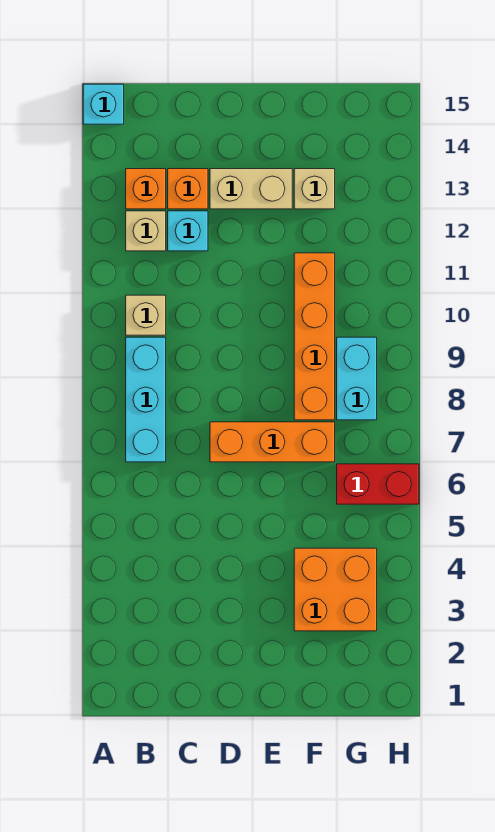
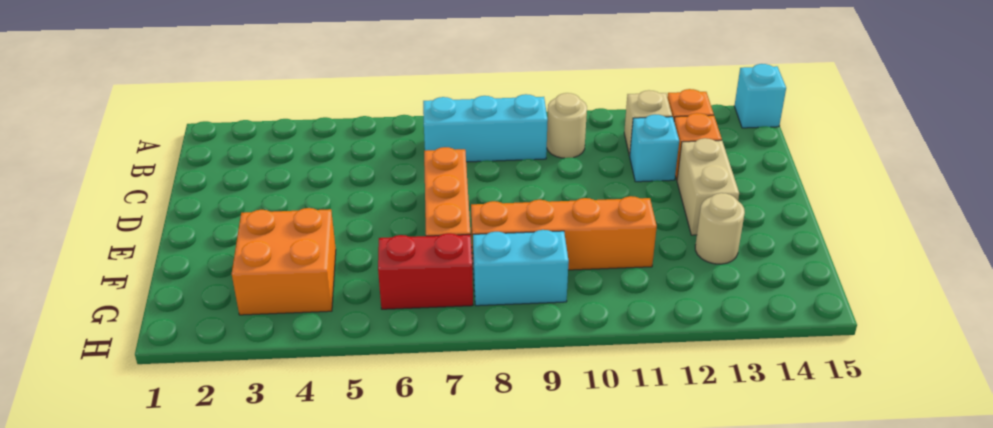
tan 1x1 brick [126,295,166,335] -> tan 1x1 round brick [547,93,587,158]
tan 1x1 brick [294,169,335,209] -> tan 1x1 round brick [695,193,745,264]
red 1x2 brick [337,464,419,504] -> red 1x2 brick turned to [378,233,473,309]

